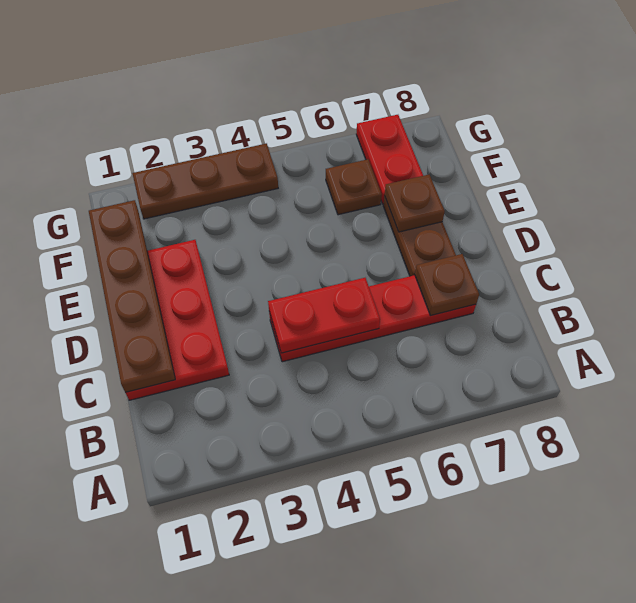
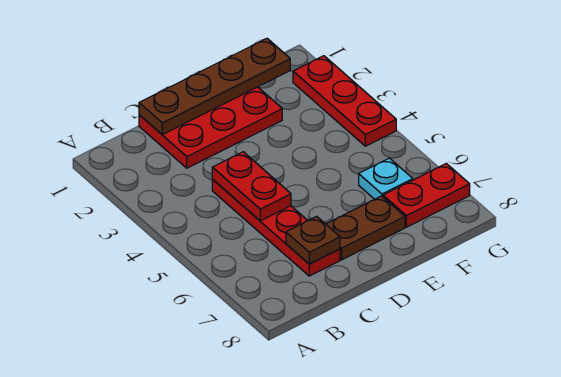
brown 1x1 plate [385,175,445,232] -> none
brown 1x1 plate [326,159,382,215] -> cyan 1x1 plate [359,158,413,199]
brown 1x3 plate [132,143,278,219] -> red 1x3 plate [293,56,396,146]

